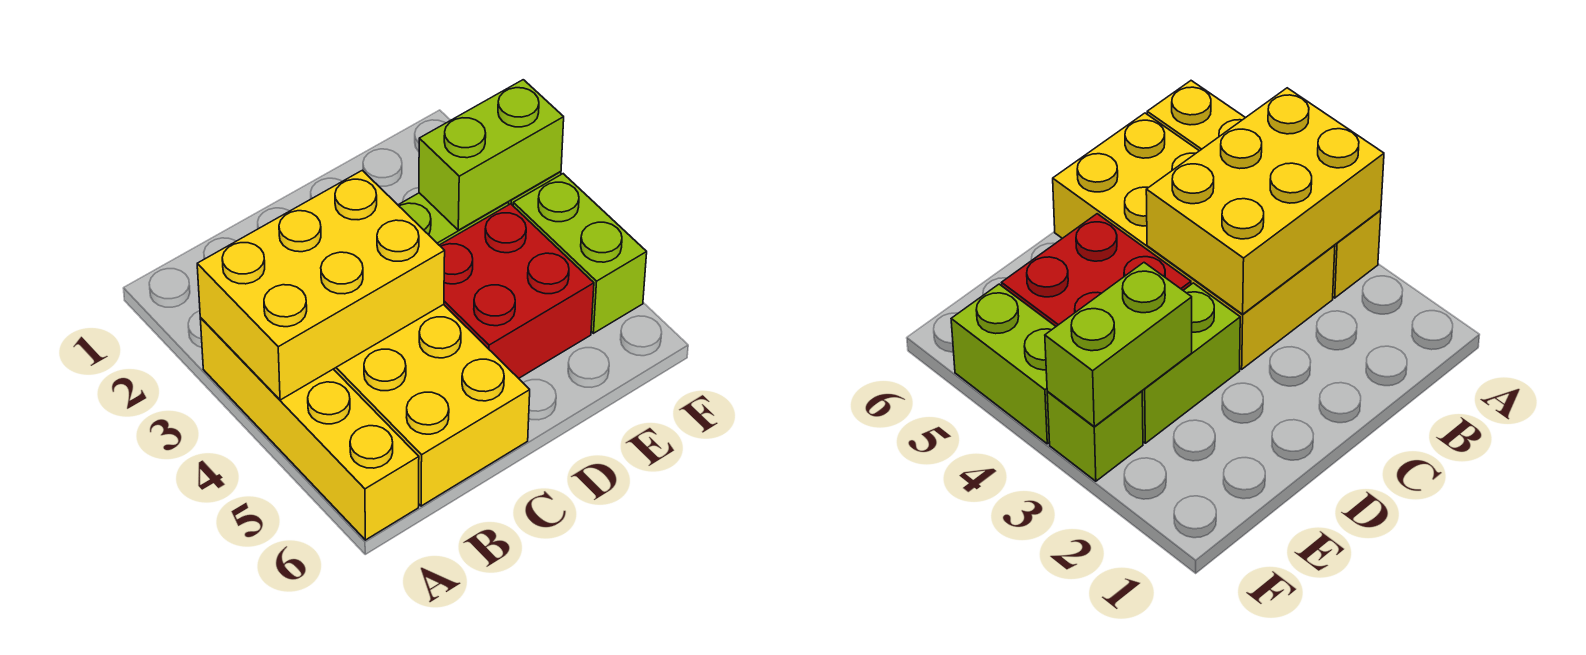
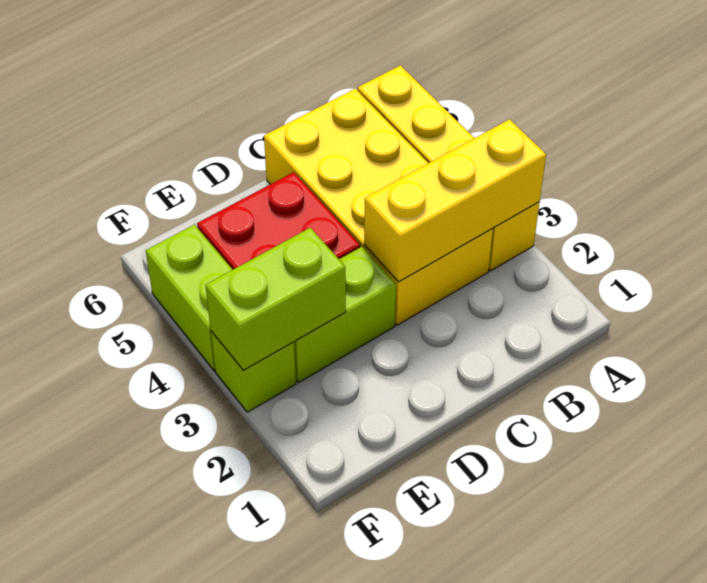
yellow 2x3 brick [197,170,445,400] -> yellow 1x3 brick [364,119,546,282]

